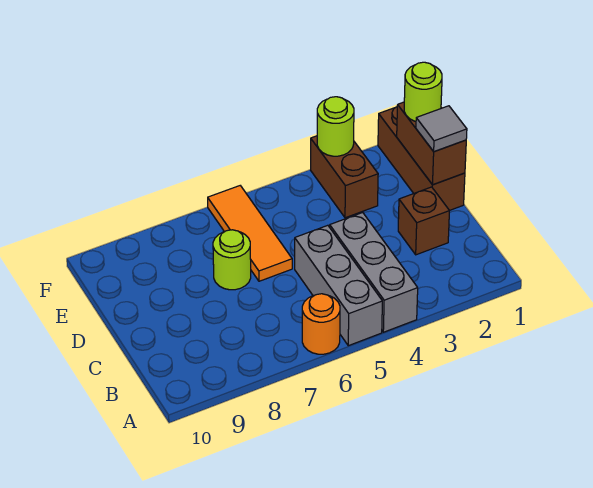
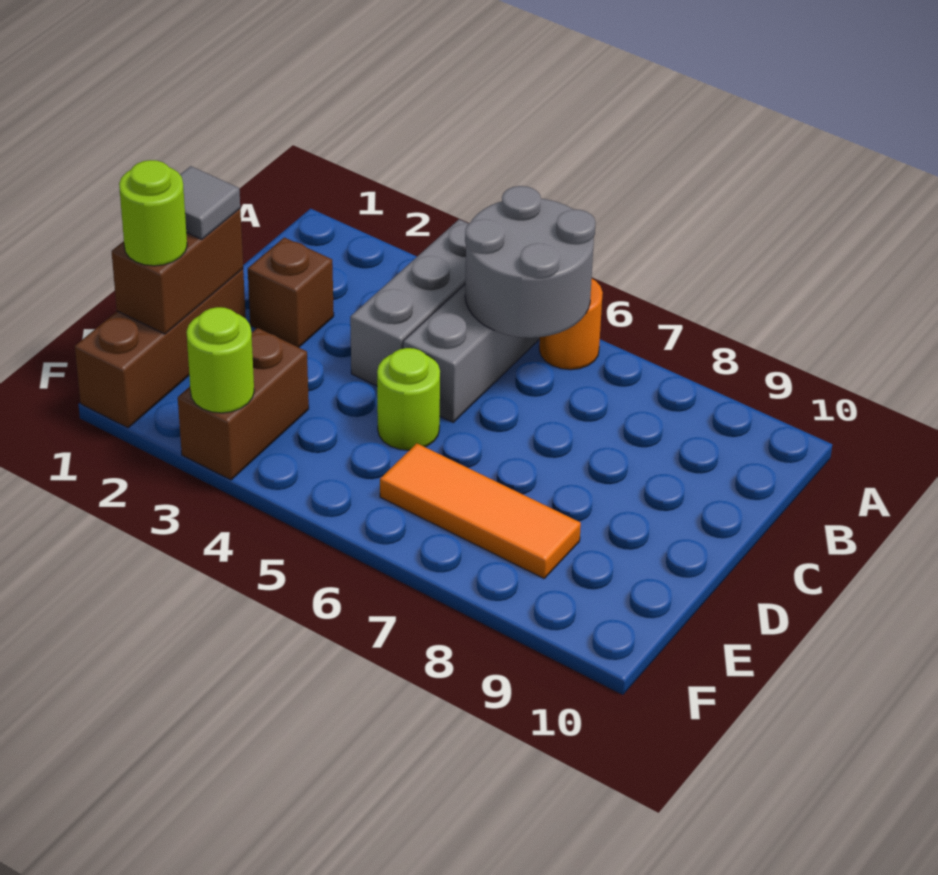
none -> grey 2x2 round brick [465,186,595,338]
orange 1x3 tile [208,186,292,281] -> orange 1x3 tile turned to [380,443,581,578]
lime 1x1 round brick [213,230,251,290] -> lime 1x1 round brick moved to [377,348,440,450]

